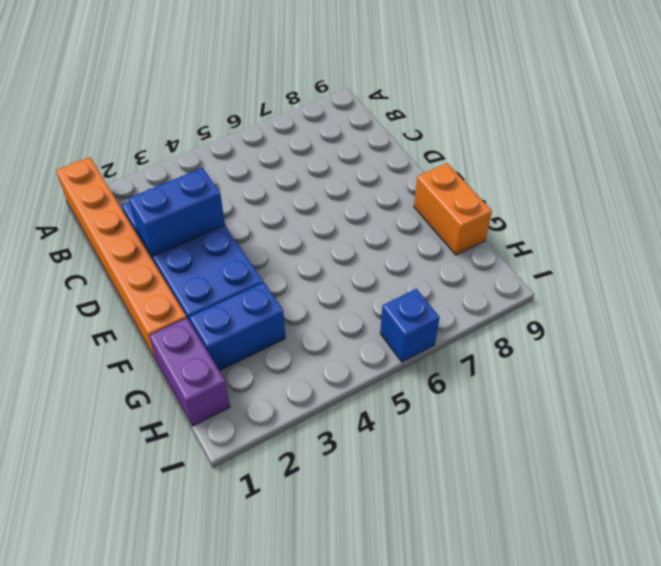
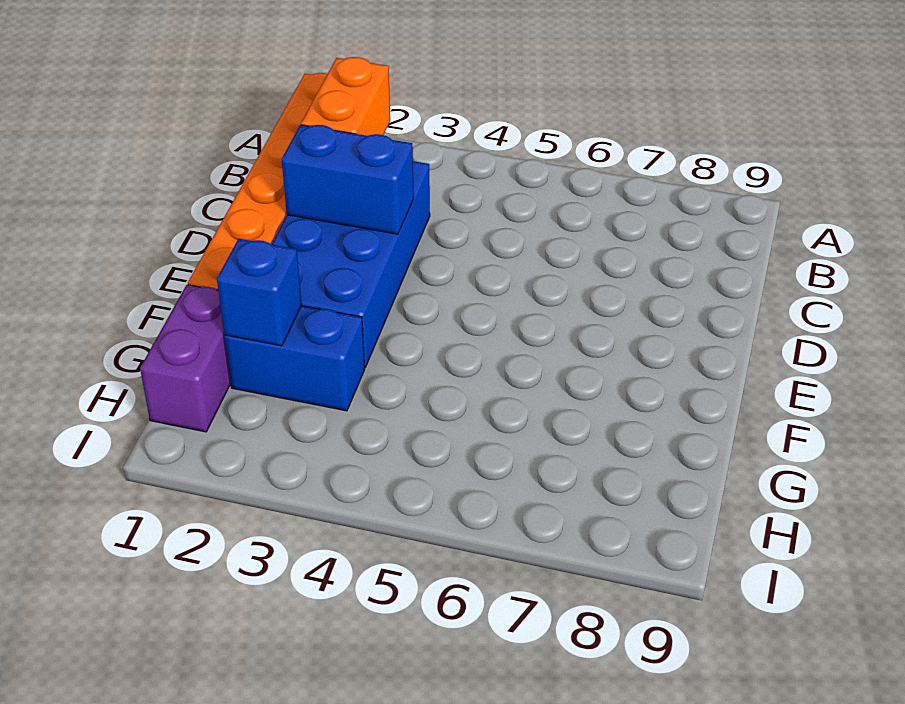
orange 1x2 brick [414,163,492,255] -> orange 1x2 brick moved to [301,57,390,136]
blue 1x1 brick [380,289,440,362] -> blue 1x1 brick moved to [217,239,302,346]

